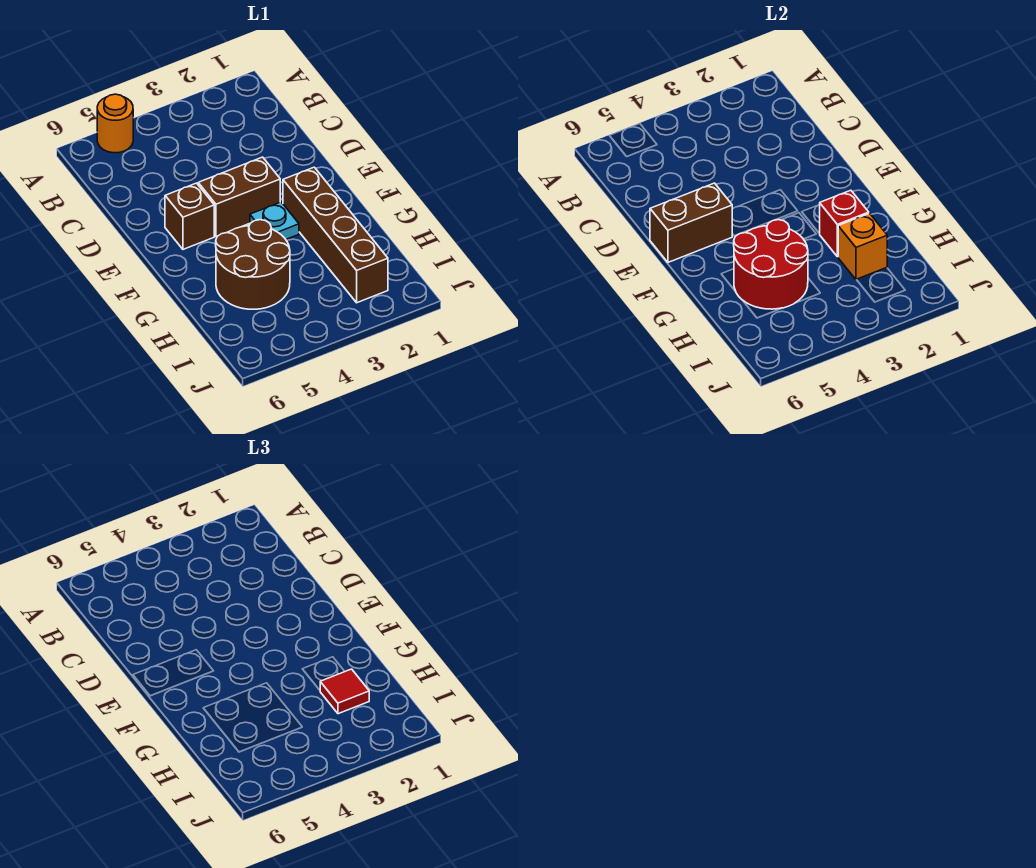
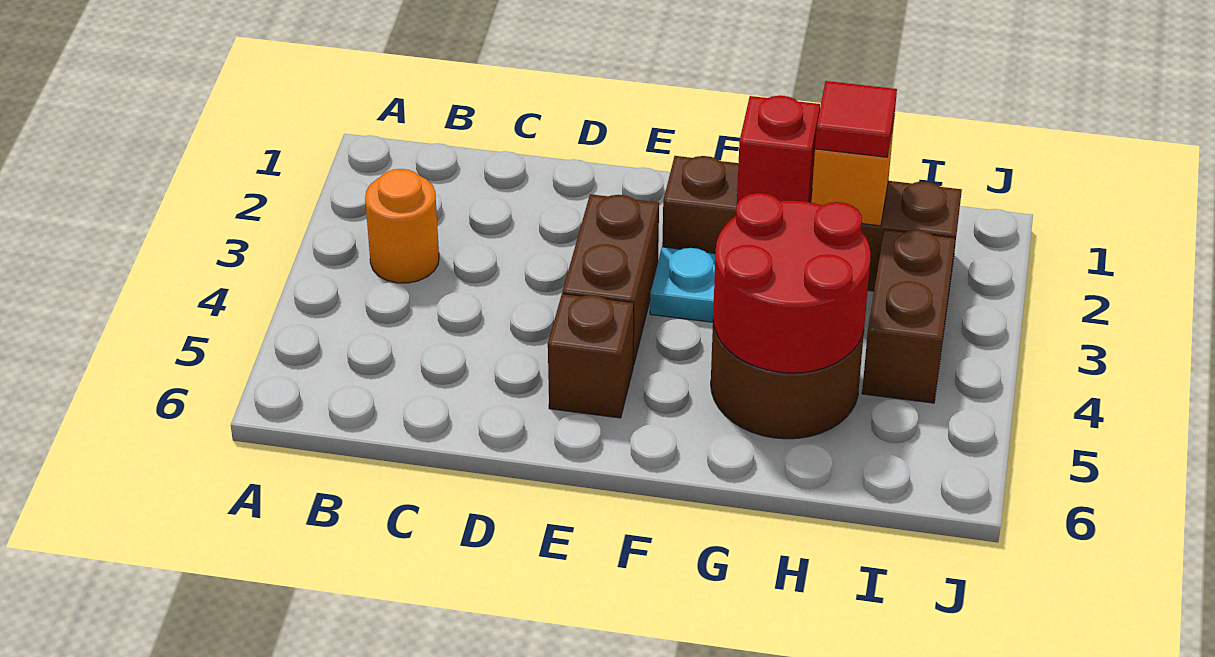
orange 1x1 round brick [97,94,133,153] -> orange 1x1 round brick moved to [365,169,439,283]
brown 1x2 brick [650,183,732,262] -> brown 1x2 brick moved to [862,229,955,403]

